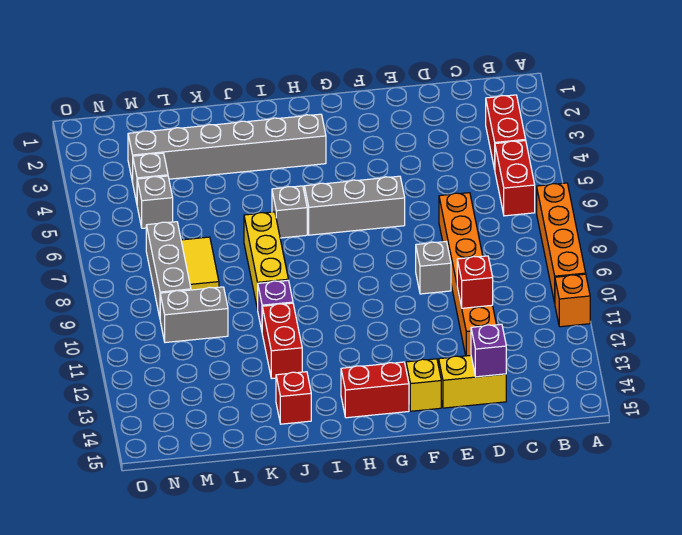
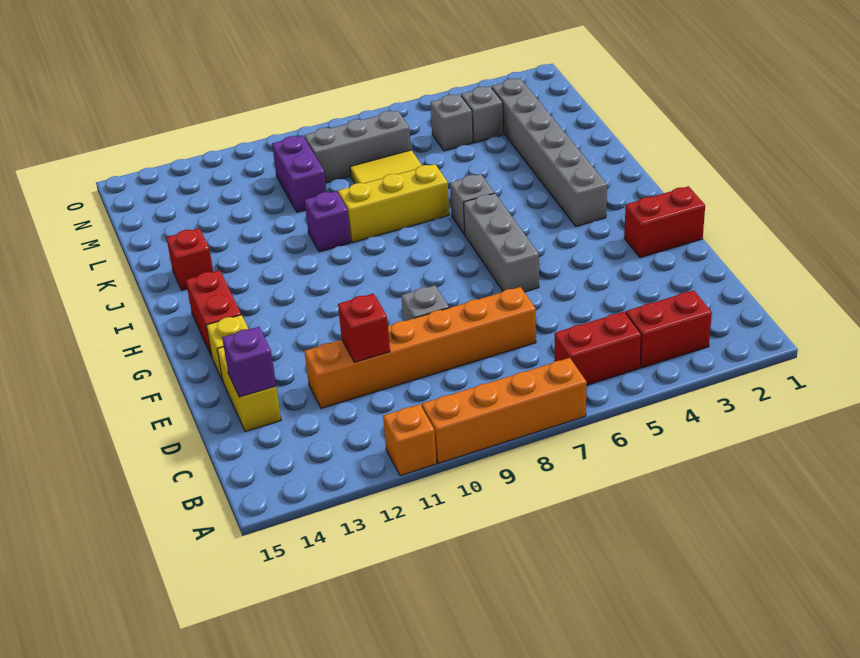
red 1x2 brick [262,303,302,378] -> red 1x2 brick moved to [624,186,705,258]
grey 1x2 brick [160,287,228,343] -> purple 1x2 brick [272,135,327,212]

